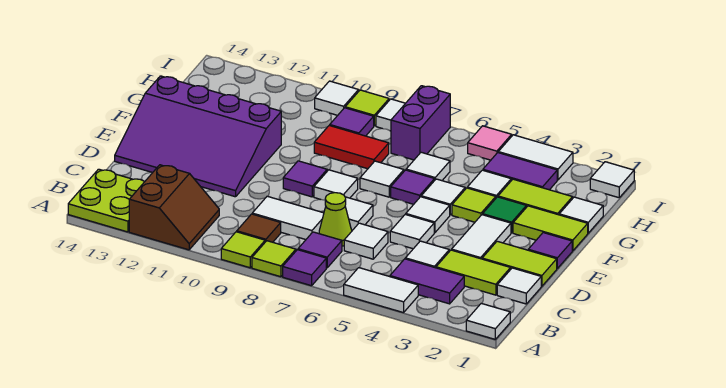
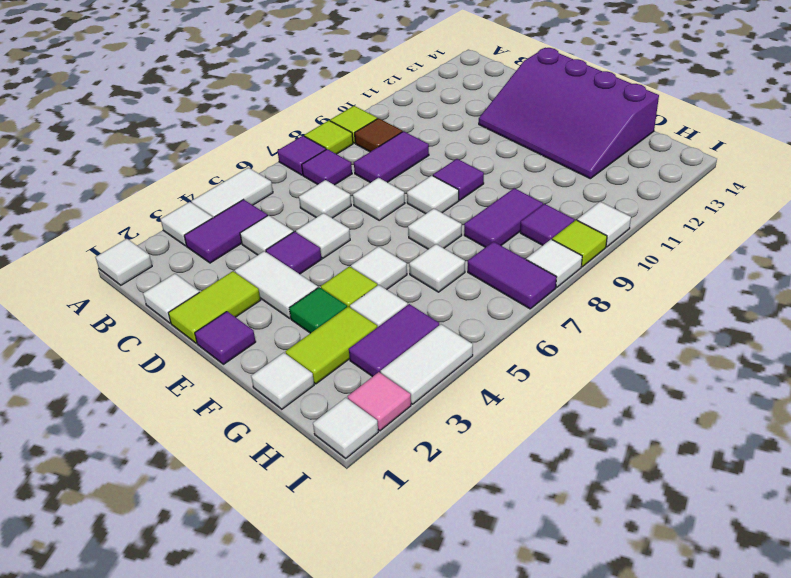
brown 2x2 slope [129,165,219,250] -> none
lime 2x2 plate [68,169,145,232] -> none
lime 1x2 tile [436,250,511,295] -> none
lime 1x1 cone [319,193,352,246] -> none
white 1x2 tile [252,196,324,240] -> purple 1x2 tile [354,131,429,183]
purple 3x4 slope [115,76,281,197] -> purple 3x4 slope turned to [479,48,659,179]
white 1x1 tile [406,197,450,233] -> white 1x1 tile moved to [161,202,213,246]
lime 1x2 tile [513,206,588,251] -> none
purple 1x1 tile [391,170,435,204] -> purple 1x1 tile moved to [266,232,321,274]
red 1x2 tile [314,125,389,169] -> purple 1x2 tile [464,188,543,247]
purple 1x2 brick [391,86,450,160] -> purple 1x2 tile [468,241,556,309]
pink 1x1 tile [468,126,512,160] -> pink 1x1 tile moved to [347,372,411,431]

